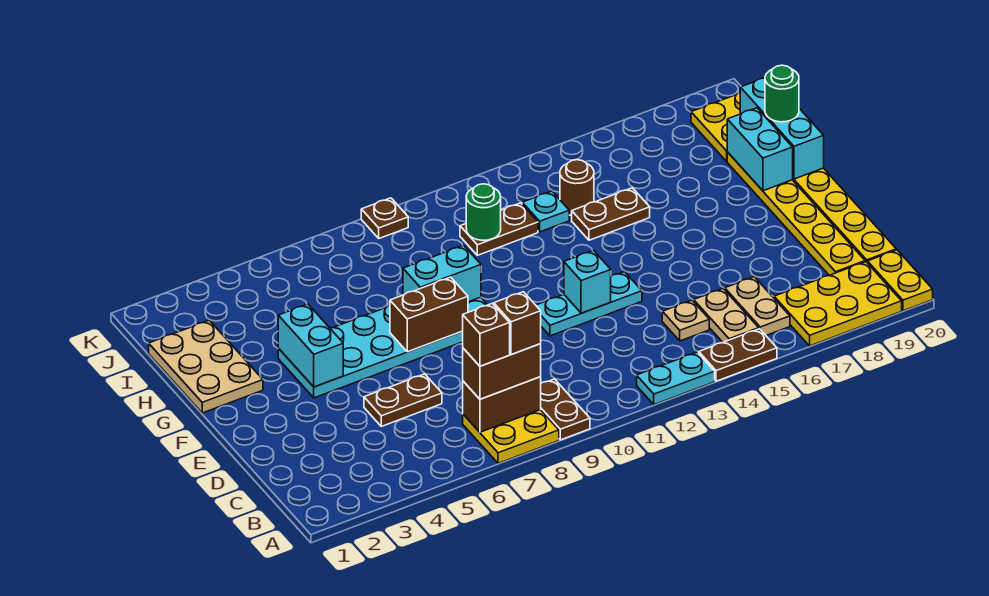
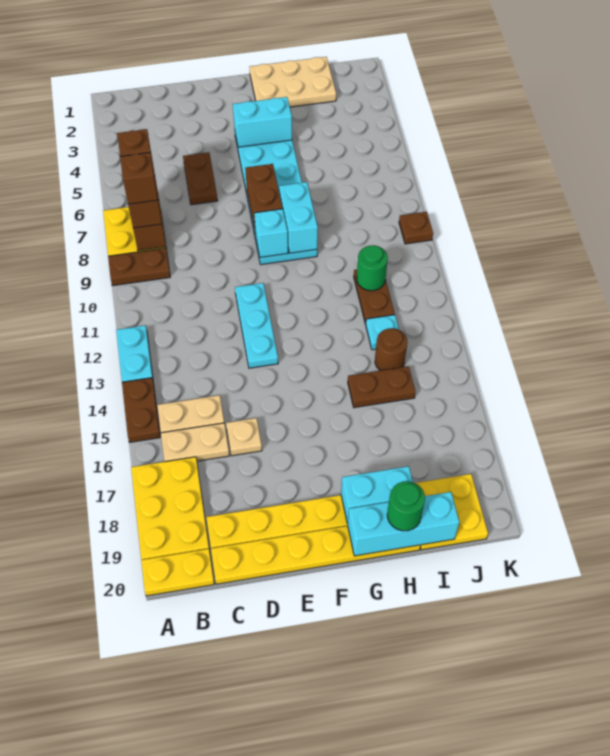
tan 1x1 plate [662,300,709,341] -> tan 1x1 plate moved to [226,418,262,456]
cyan 1x1 brick [564,250,611,313] -> cyan 1x1 brick moved to [254,209,288,257]
brown 1x2 plate [572,188,650,240] -> brown 1x2 plate turned to [348,366,415,408]

